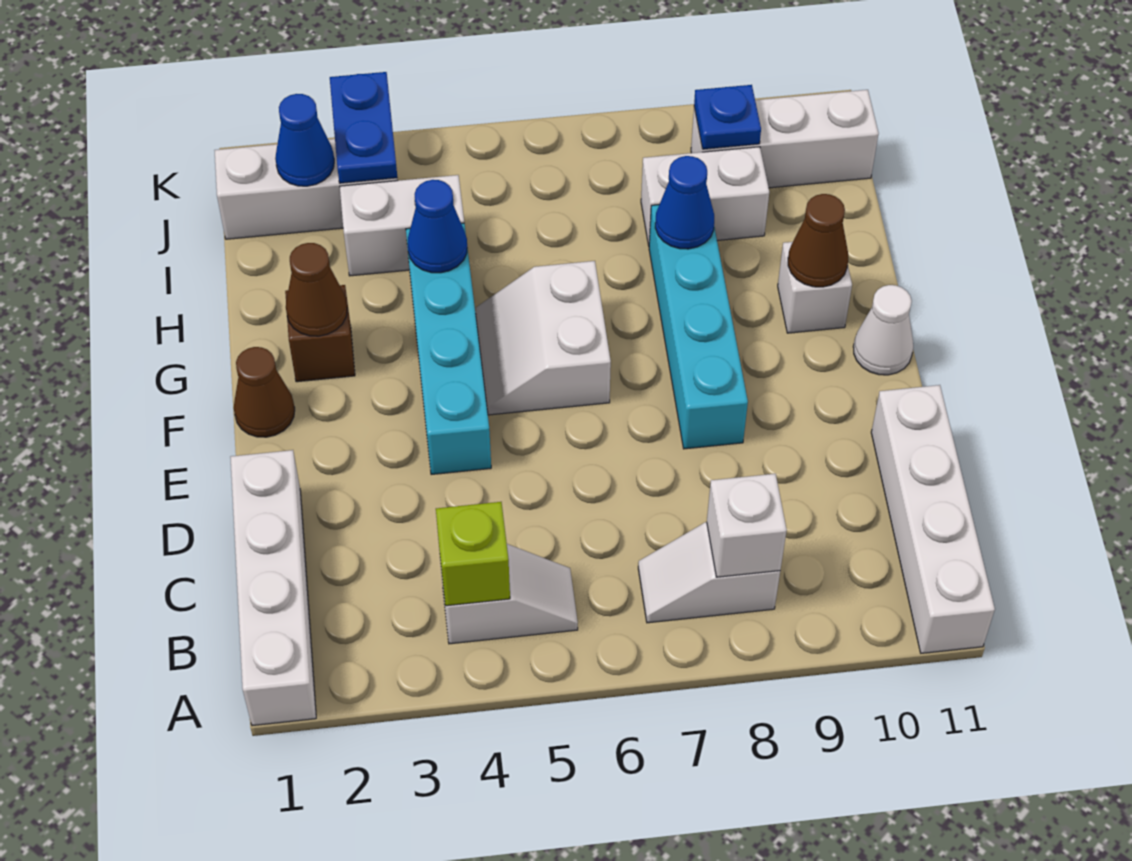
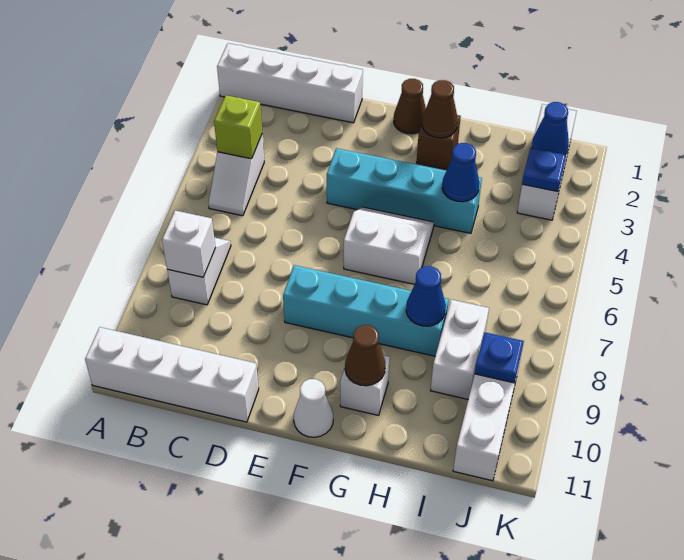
white 1x2 brick [340,175,464,276] -> none
blue 1x2 plate [330,72,397,183] -> blue 1x1 plate [522,148,566,192]

